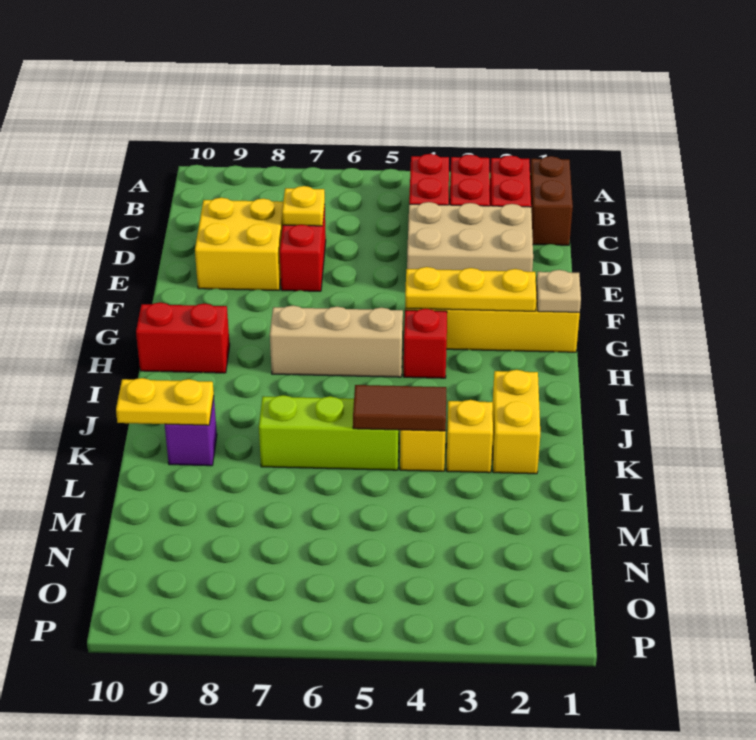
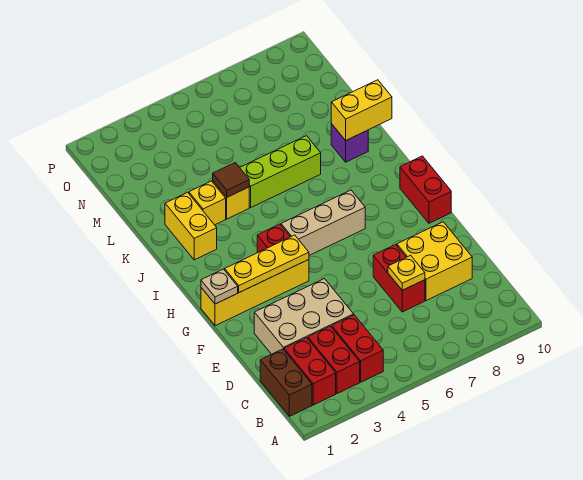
red 1x2 brick [136,303,230,373] -> red 1x2 brick turned to [400,156,451,223]
brown 1x2 tile [353,385,446,431] -> brown 1x1 tile [213,163,249,197]
yellow 1x2 plate [116,378,214,425] -> yellow 1x2 brick [331,80,392,140]

